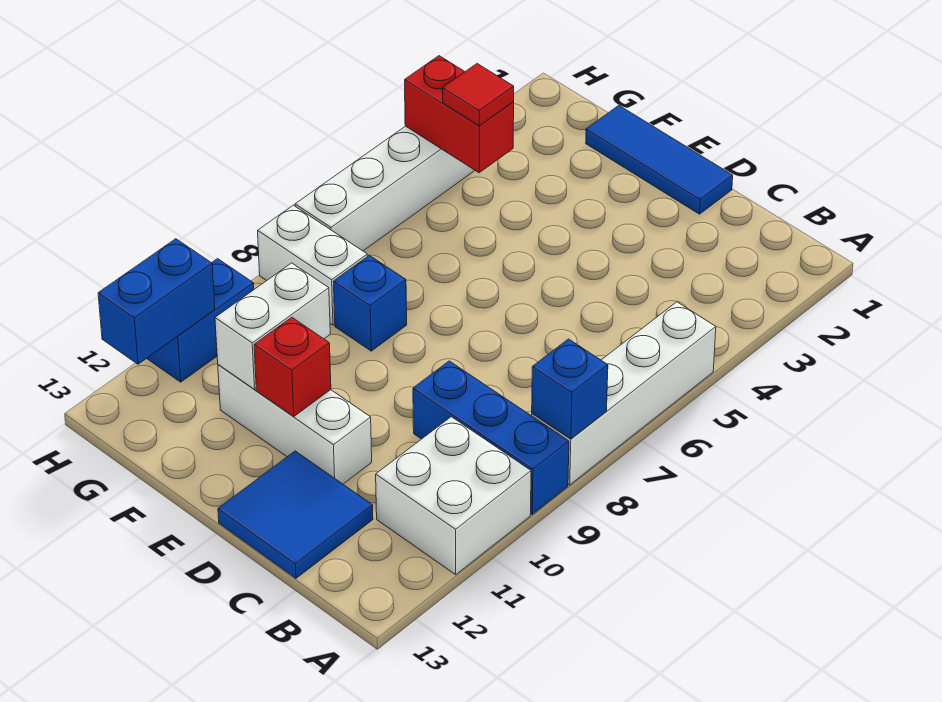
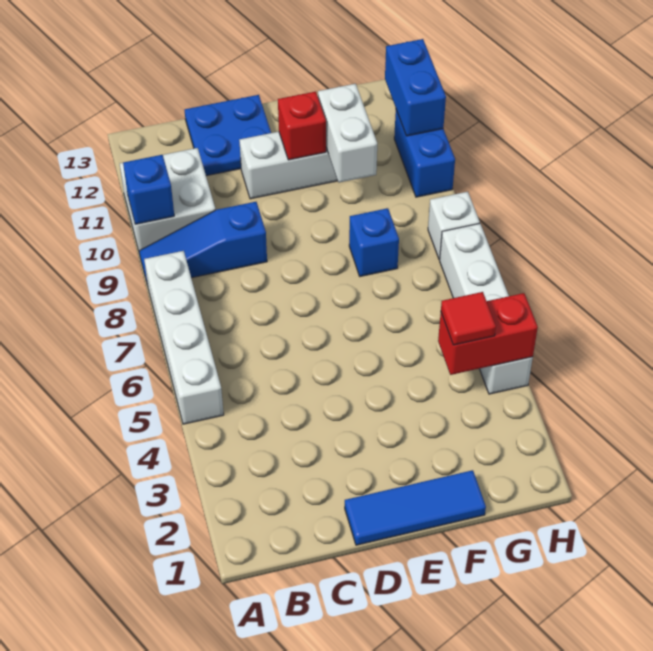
blue 1x1 brick [532,339,608,439] -> blue 1x1 brick moved to [123,155,174,224]
blue 1x3 brick [413,361,569,514] -> blue 1x3 slope [139,202,267,286]
blue 2x2 tile [218,451,373,578] -> blue 2x2 plate [185,95,271,176]
white 1x2 brick [258,205,367,325] -> white 1x1 brick [428,192,480,260]

